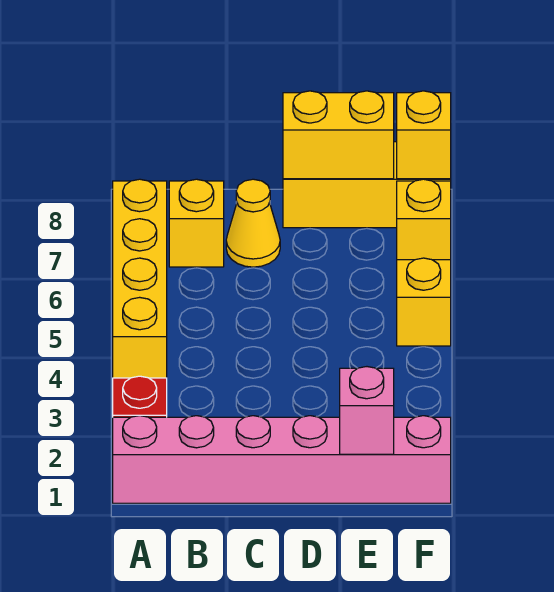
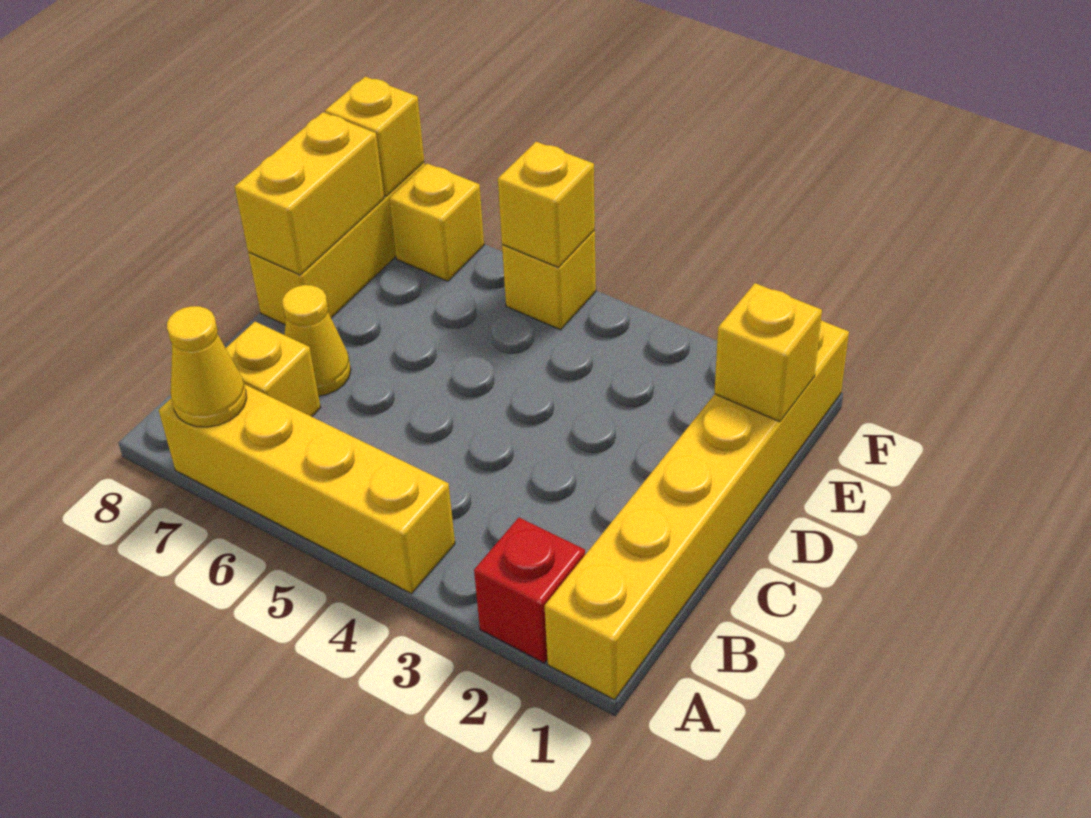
pink 1x6 brick [113,416,451,503] -> yellow 1x6 brick [545,320,849,700]
none -> yellow 1x1 cone [167,306,247,427]
pink 1x1 brick [340,367,394,454] -> yellow 1x1 brick [714,283,822,422]
none -> yellow 1x1 brick [498,142,595,267]

